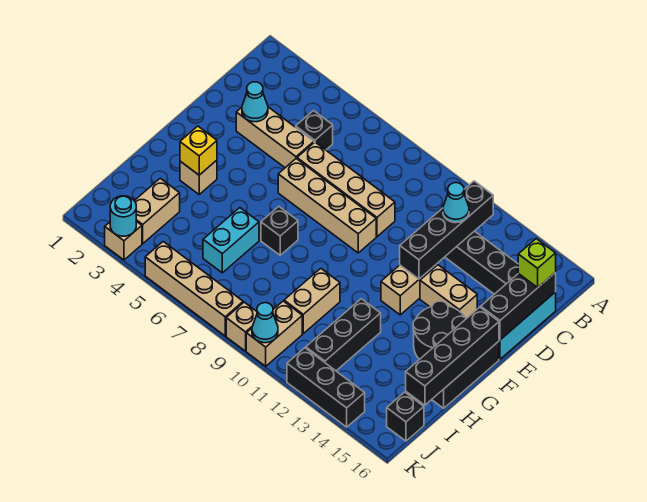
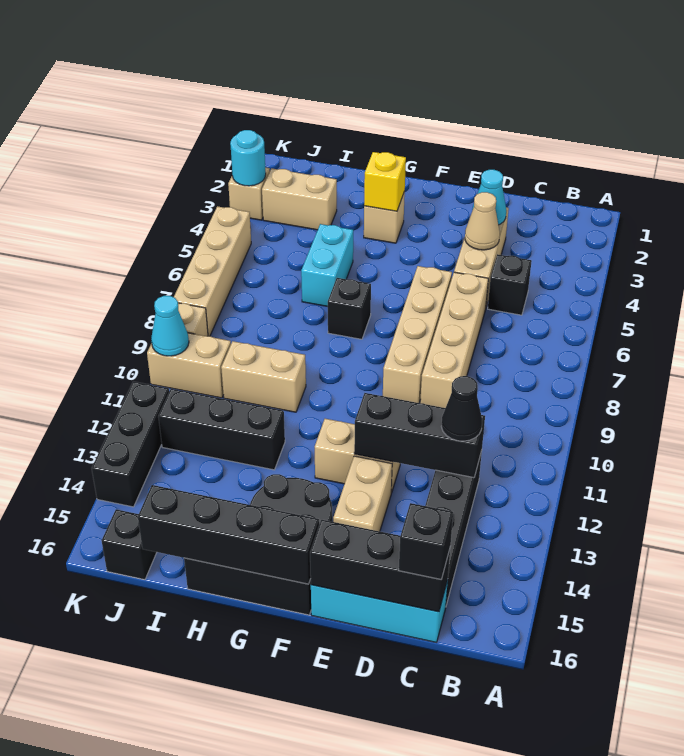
black 1x4 brick [400,181,493,279] -> black 1x3 brick [354,393,485,478]
cyan 1x1 cone [443,183,469,223] -> black 1x1 cone [441,376,482,441]
lime 1x1 brick [518,239,556,288] -> black 1x1 brick [399,503,453,580]
none -> tan 1x1 cone [465,192,500,250]
cyan 1x2 brick [203,208,259,273] -> cyan 1x2 brick turned to [301,224,353,307]

